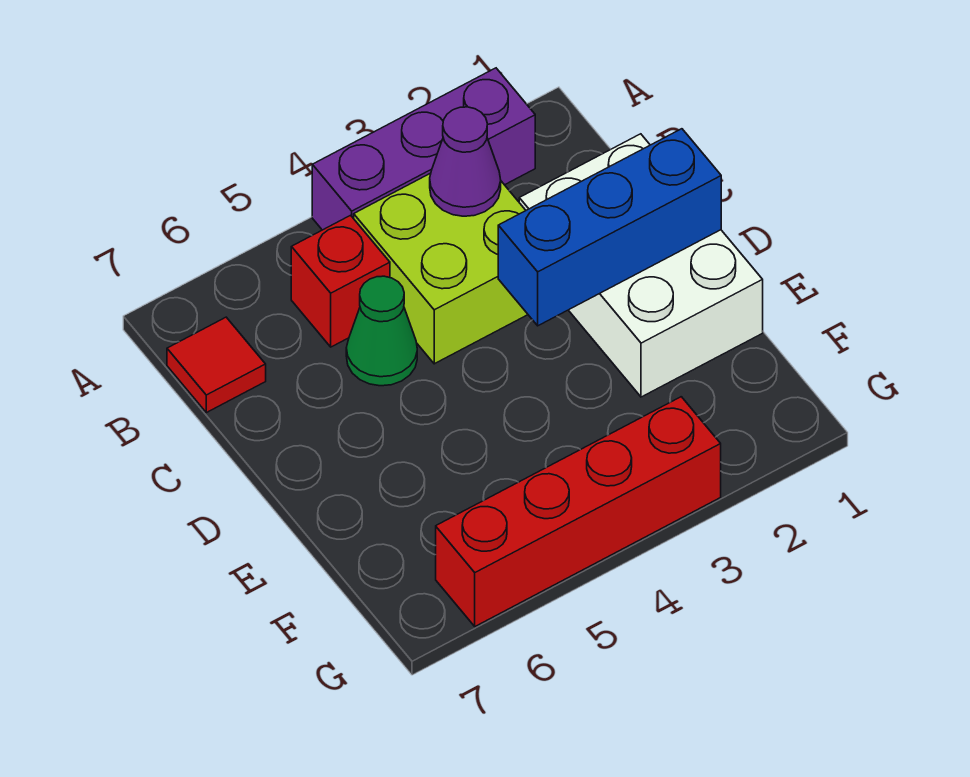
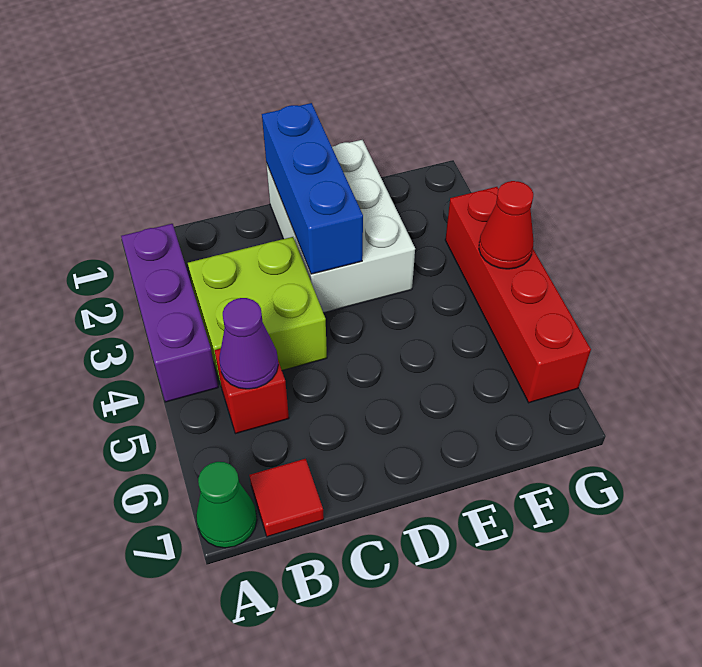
purple 1x1 cone [430,107,501,216] -> purple 1x1 cone moved to [219,298,278,389]
white 2x3 brick [519,134,763,397] -> white 2x3 brick turned to [266,140,415,313]
green 1x1 cone [346,276,417,386] -> green 1x1 cone moved to [196,462,257,548]
none -> red 1x1 cone [479,181,534,269]

